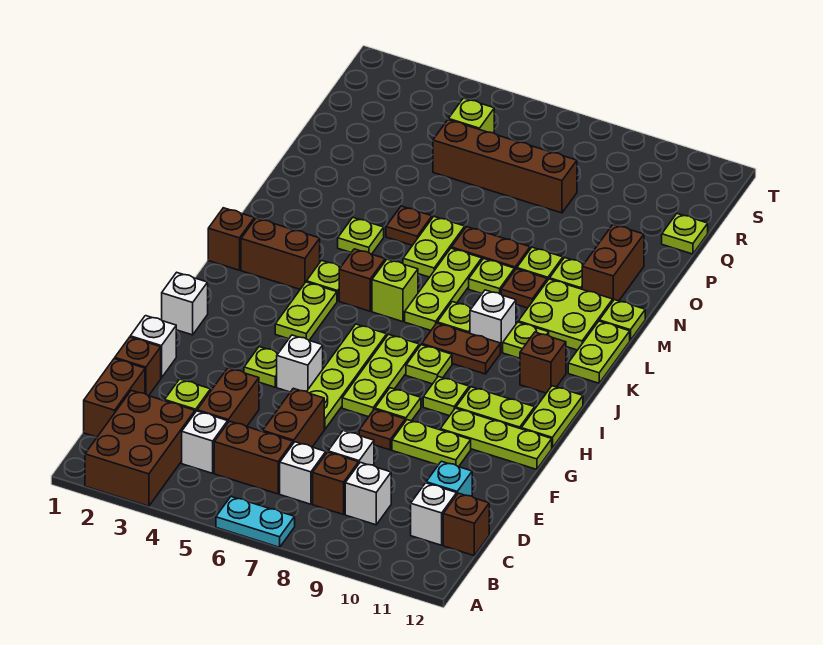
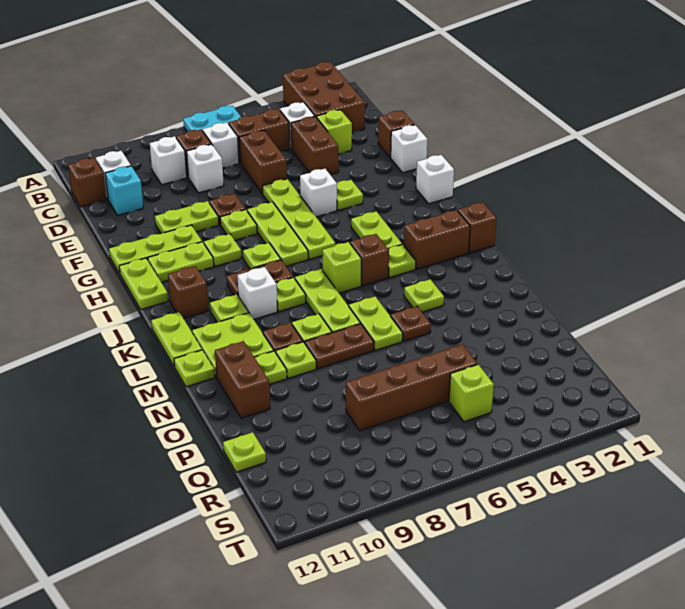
brown 1x2 brick [84,359,145,437] -> none

